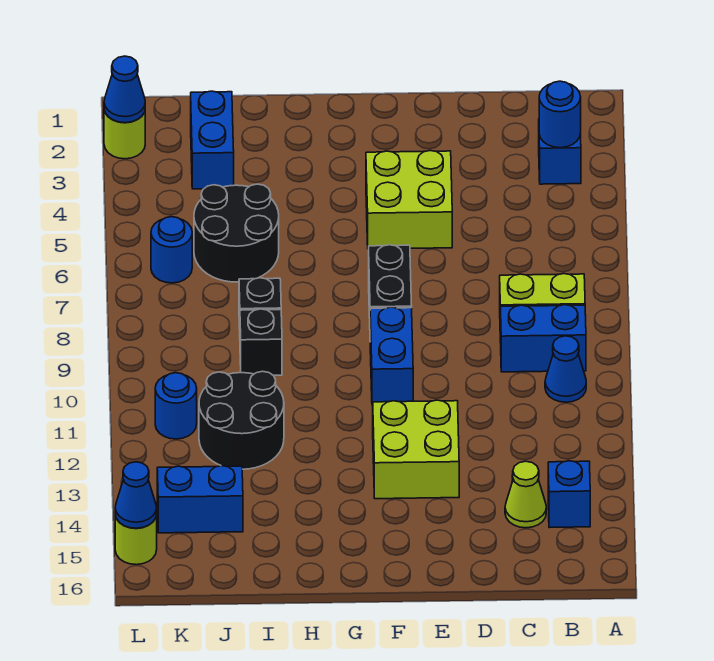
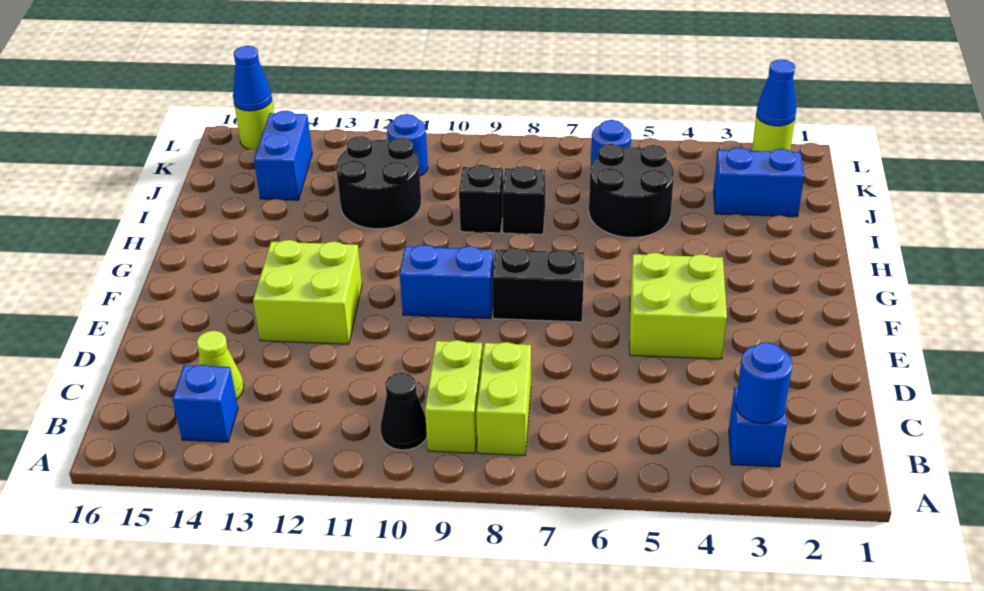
blue 1x2 brick [500,305,586,372] -> lime 1x2 brick [425,340,483,453]
blue 1x1 cone [545,336,586,402] -> black 1x1 cone [381,373,427,450]

